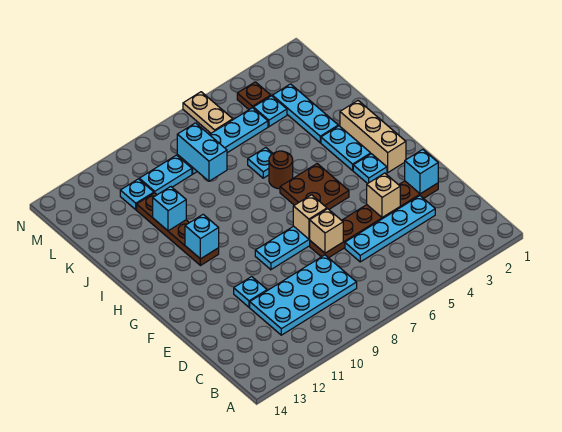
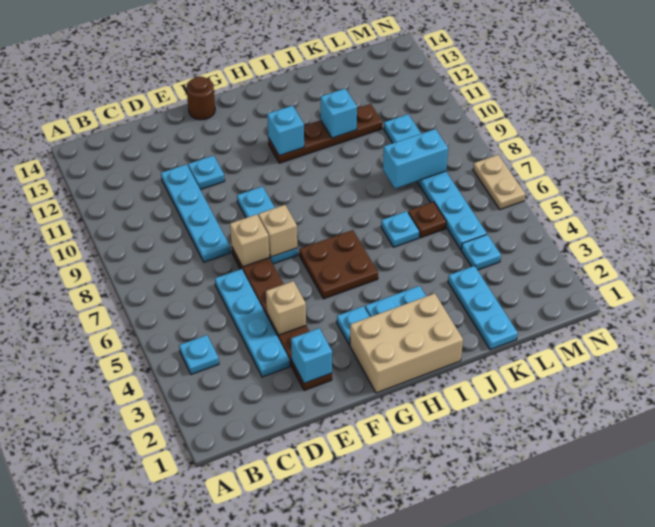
cyan 2x4 plate [250,255,357,335] -> cyan 1x4 plate [161,164,230,262]
tan 1x3 brick [340,101,406,172] -> tan 2x3 brick [350,293,463,393]
brown 1x1 round brick [269,151,293,189] -> brown 1x1 round brick moved to [186,76,215,120]
cyan 1x3 plate [272,84,338,143] -> cyan 1x3 plate turned to [448,266,518,350]
cyan 1x1 plate [120,179,154,210] -> cyan 1x1 plate moved to [179,335,219,375]
brown 1x1 plate [237,82,271,109] -> brown 1x1 plate moved to [408,202,446,238]
tan 1x2 plate [183,92,233,133] -> tan 1x2 plate turned to [473,155,525,209]

